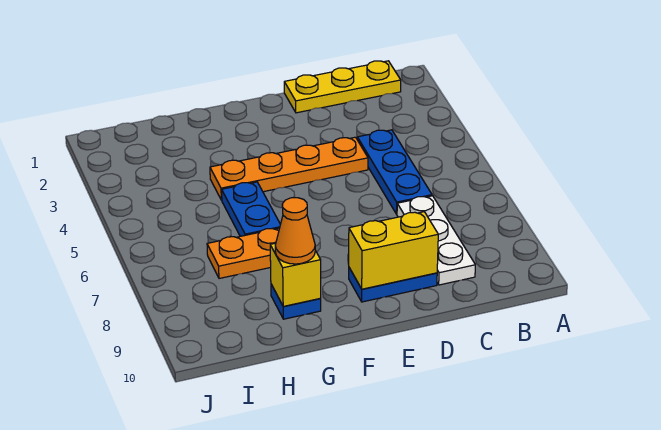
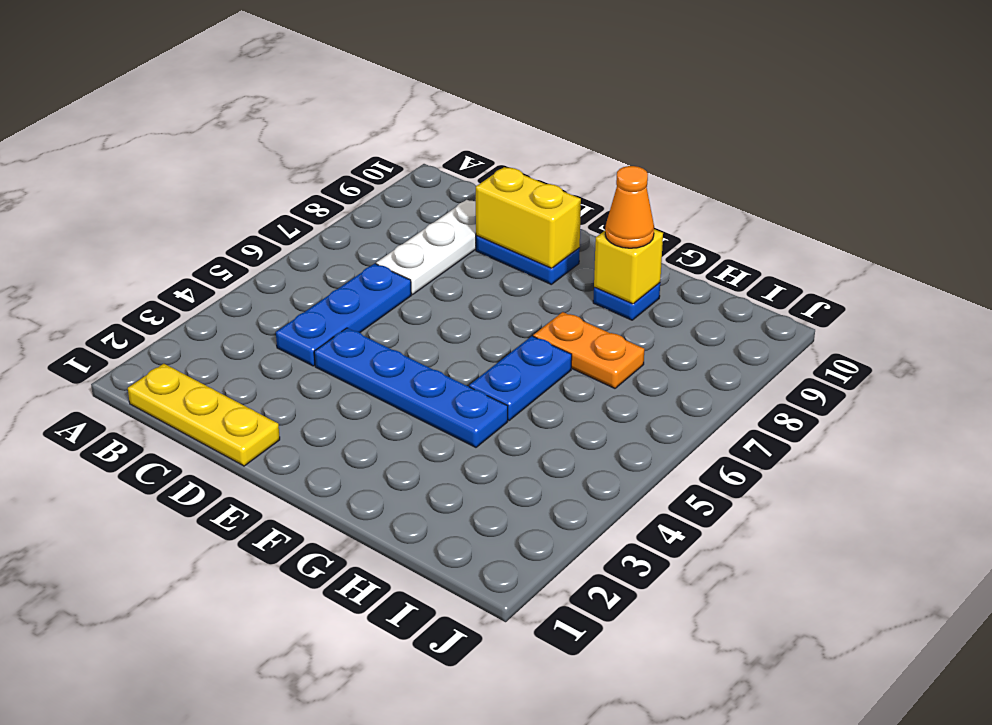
orange 1x4 plate [210,137,368,200] -> blue 1x4 plate [314,328,508,447]

